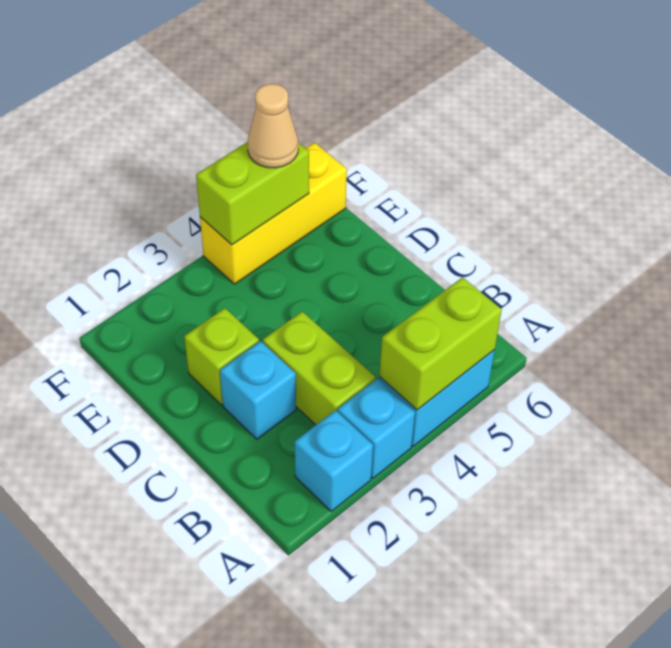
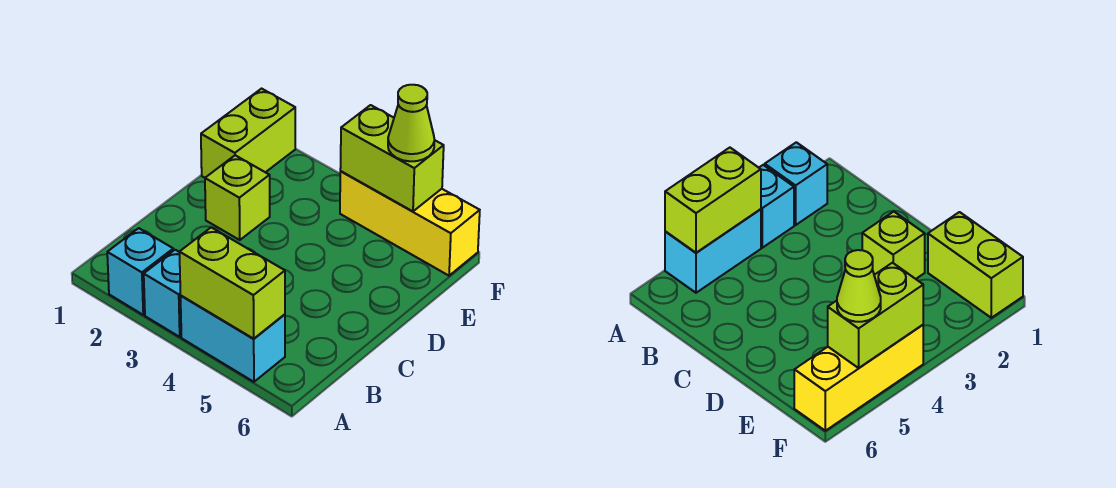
lime 1x2 brick [263,312,375,425] -> lime 1x2 brick moved to [201,89,295,178]
cyan 1x1 brick [220,341,296,439] -> none
tan 1x1 cone [248,84,298,168] -> lime 1x1 cone [388,85,435,161]

